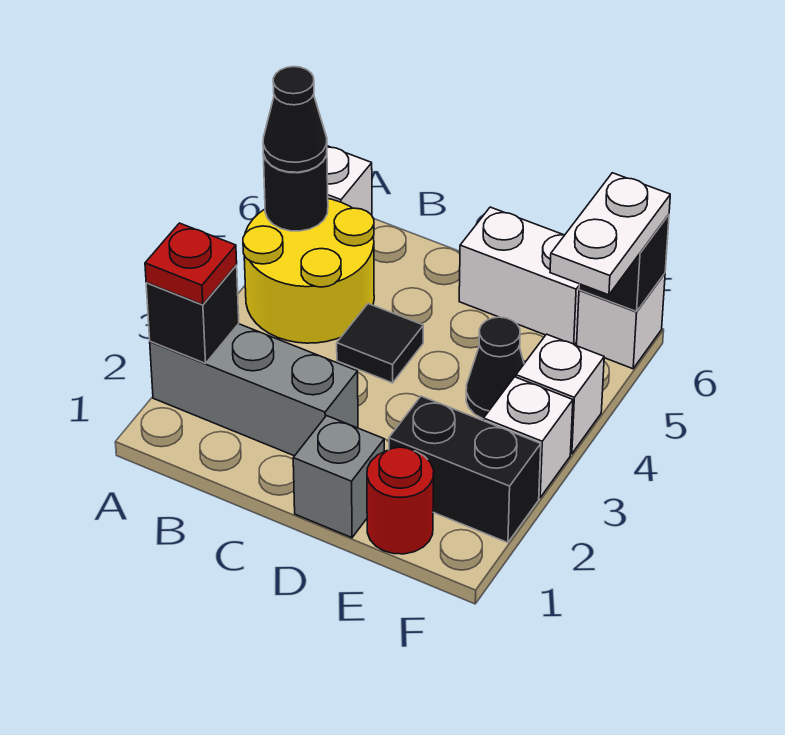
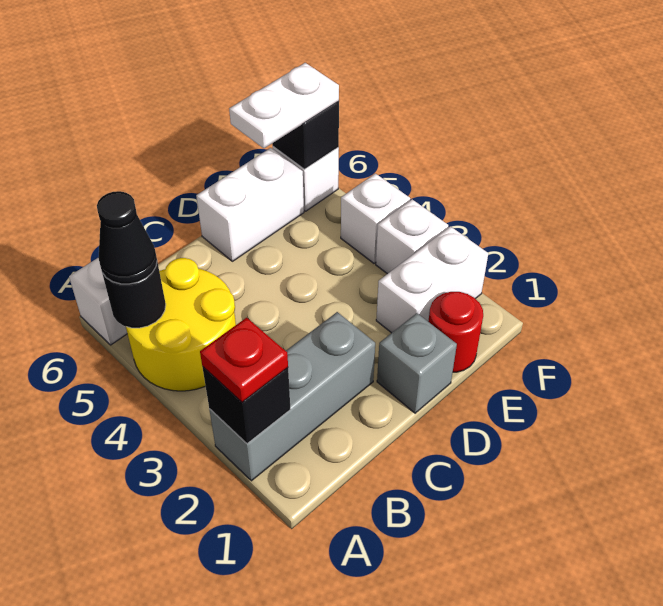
black 1x1 tile [337,304,423,383] -> none
black 1x2 brick [389,396,541,543] -> white 1x2 brick [376,226,488,333]
black 1x1 cone [466,317,524,419] -> none
white 1x2 plate [550,173,670,295] -> white 1x2 plate turned to [229,63,339,148]

